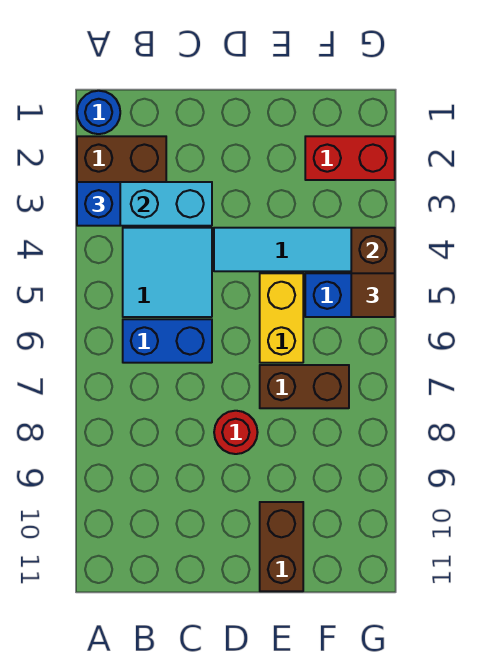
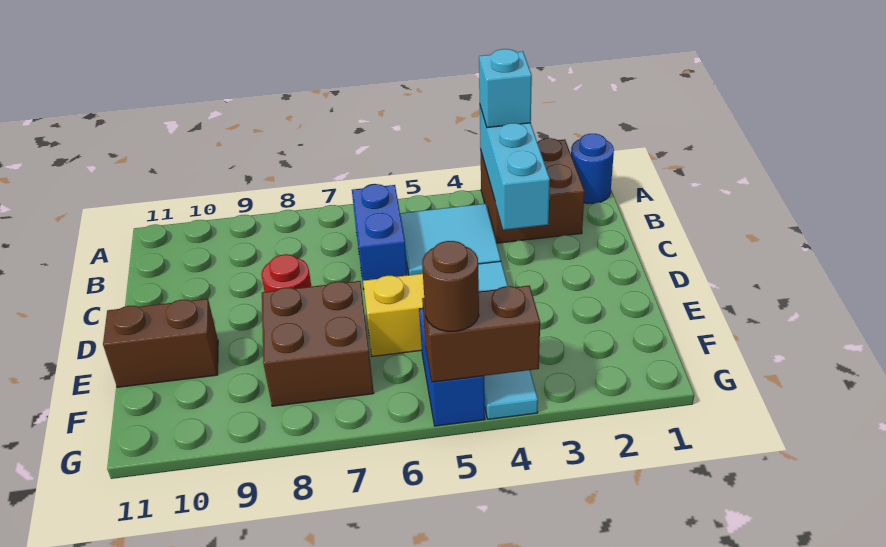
blue 1x1 brick [77,182,120,226] -> cyan 1x1 brick [479,49,532,128]
brown 1x2 brick [260,365,349,408] -> brown 2x2 brick [262,281,374,406]
red 1x2 brick [305,136,395,180] -> none
brown 1x1 tile [351,273,395,317] -> brown 1x1 round brick [422,241,479,332]

